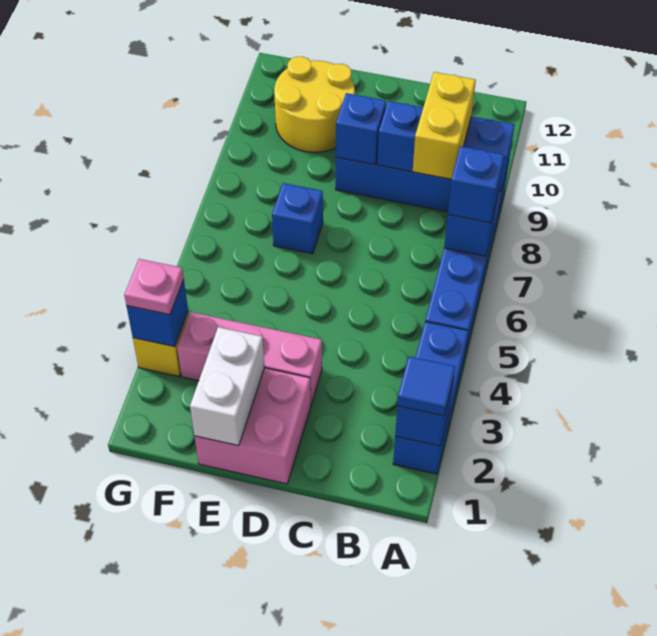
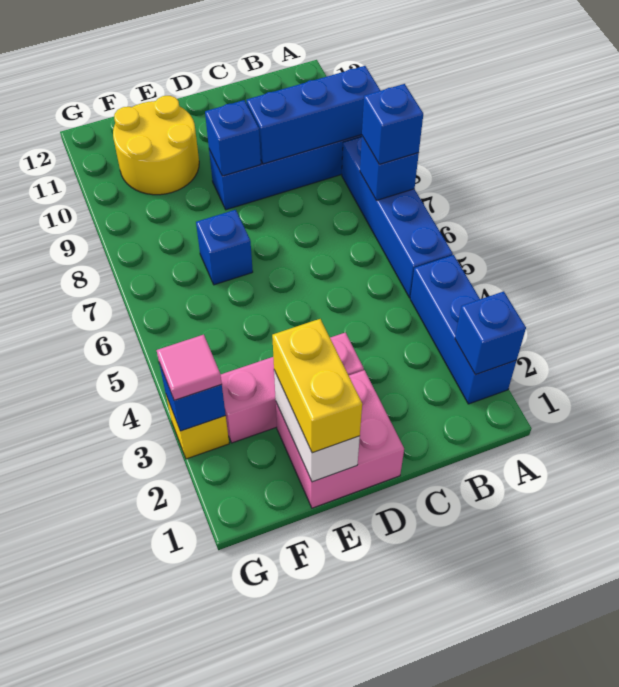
blue 1x1 tile [397,356,455,416] -> none
yellow 1x2 brick [413,72,476,179] -> yellow 1x2 brick moved to [272,319,362,453]
pink 1x1 plate [124,259,184,315] -> pink 1x1 tile [157,335,222,400]

